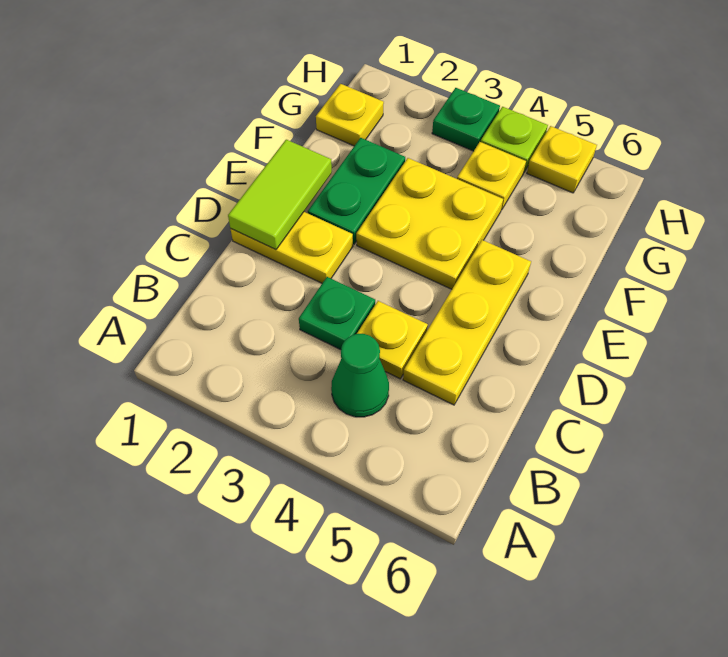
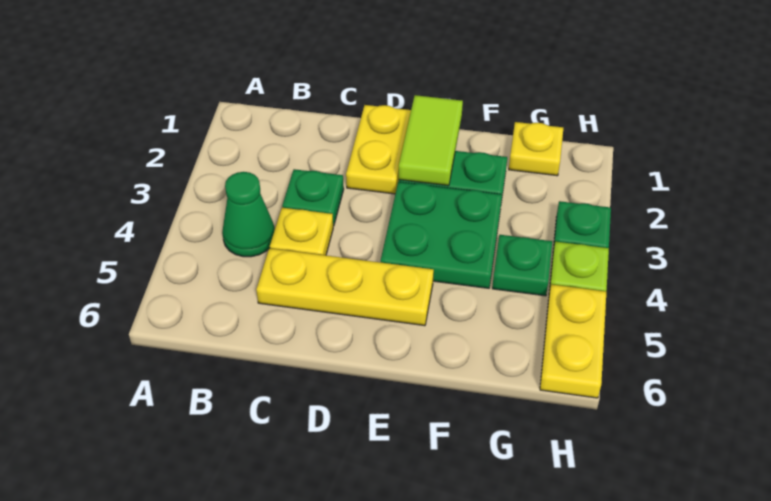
lime 1x2 tile [228,140,332,250] -> lime 1x2 tile turned to [399,95,463,186]
yellow 2x2 plate [356,158,503,289] -> green 2x2 plate [381,182,502,288]
yellow 1x1 plate [457,142,526,210] -> green 1x1 plate [492,235,552,296]
yellow 1x1 plate [527,126,597,193] -> yellow 1x2 plate [540,284,606,398]

